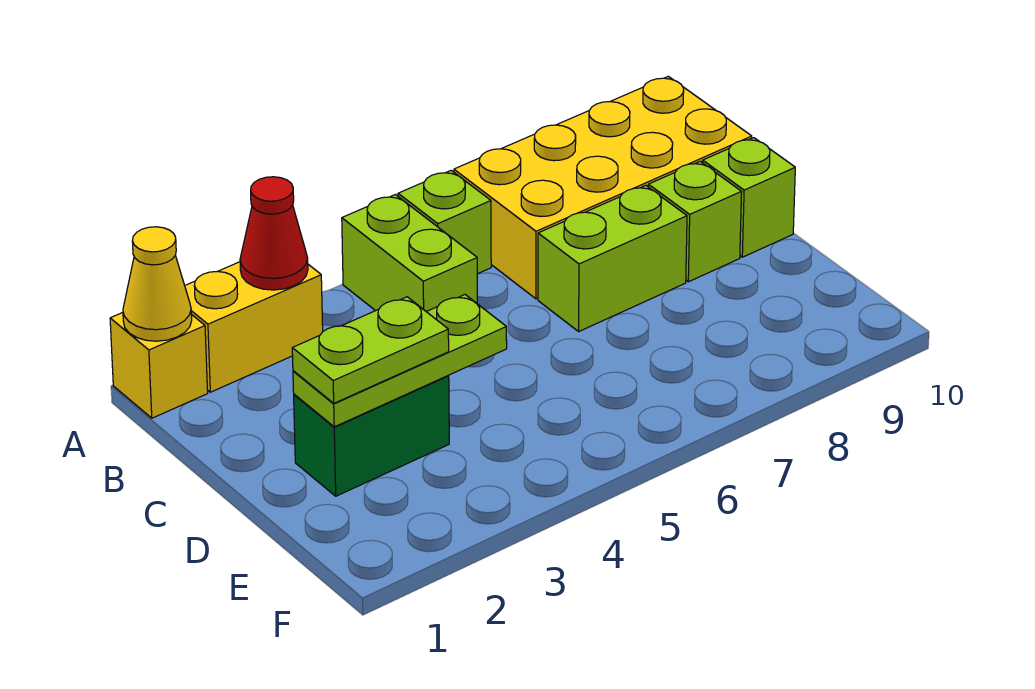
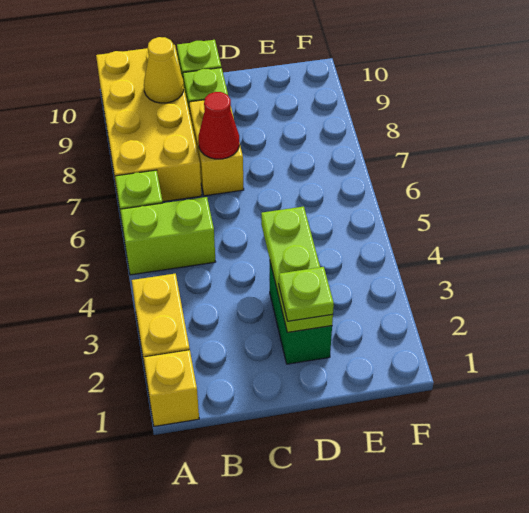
yellow 1x1 cone [123,227,192,341] -> yellow 1x1 cone moved to [144,37,184,103]
red 1x1 cone [240,177,308,290] -> red 1x1 cone moved to [198,92,239,159]
lime 1x2 brick [538,185,687,331] -> yellow 1x2 brick [189,100,244,196]
lime 1x2 plate [292,297,449,403] -> lime 1x1 plate [279,267,334,321]

